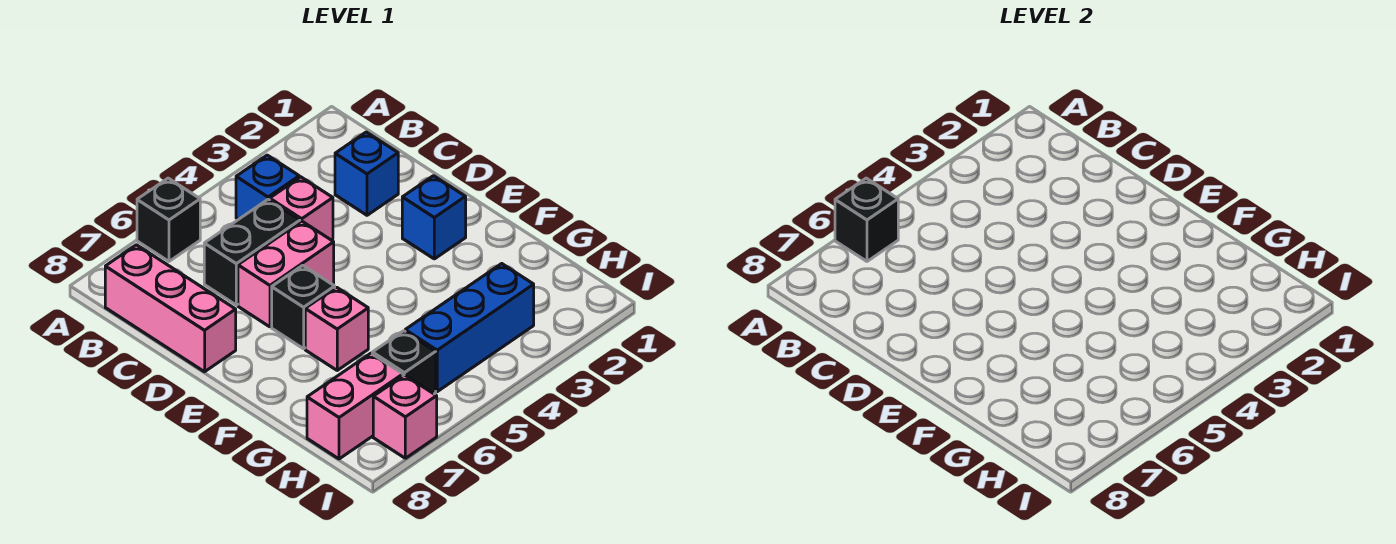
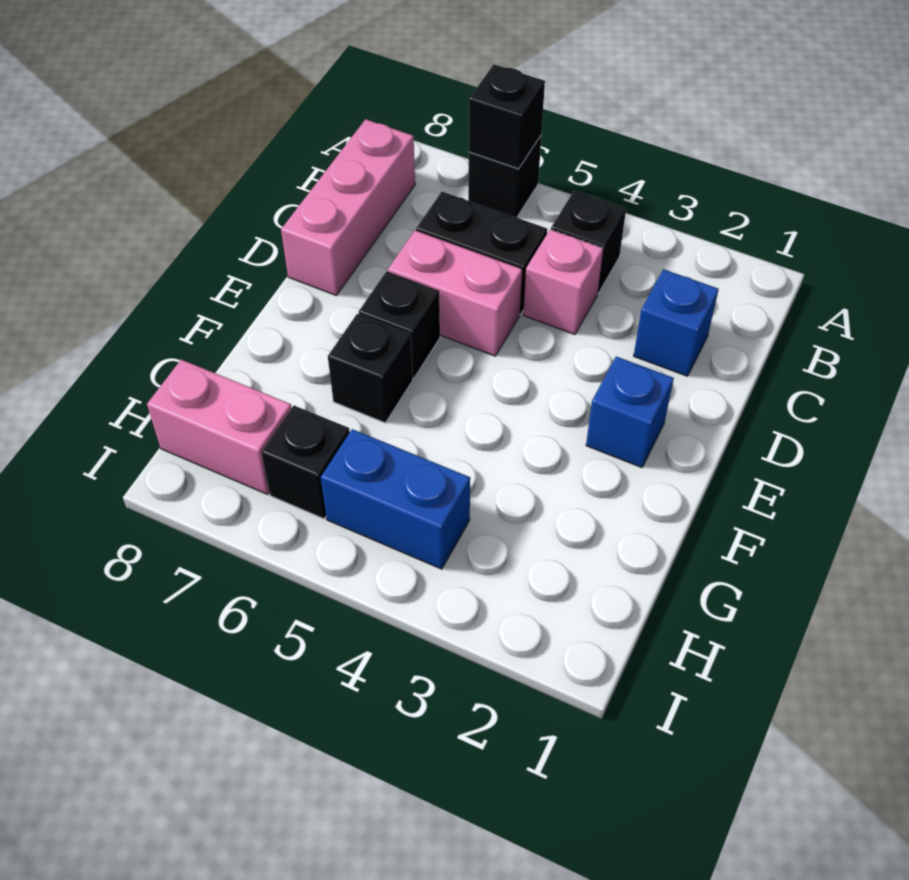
blue 1x1 brick [236,155,299,219] -> black 1x1 brick [551,191,626,293]
pink 1x1 brick [305,287,368,370] -> black 1x1 brick [328,314,413,423]
blue 1x3 brick [405,264,534,392] -> blue 1x2 brick [321,429,470,569]
pink 1x1 brick [373,375,437,458] -> none

